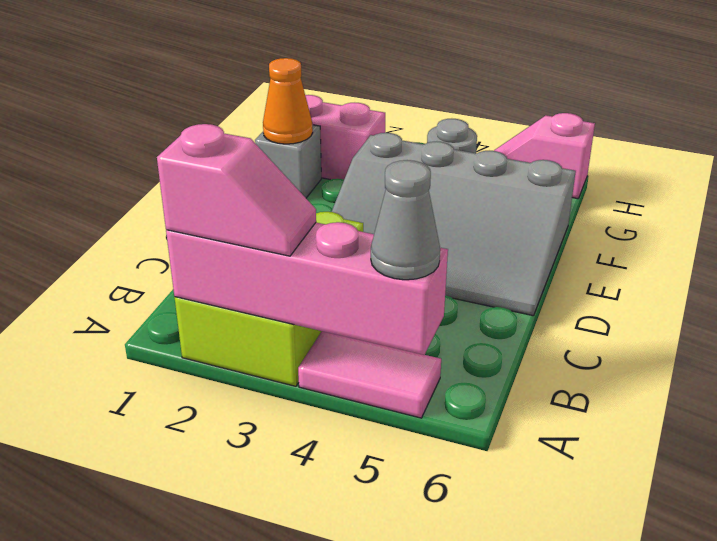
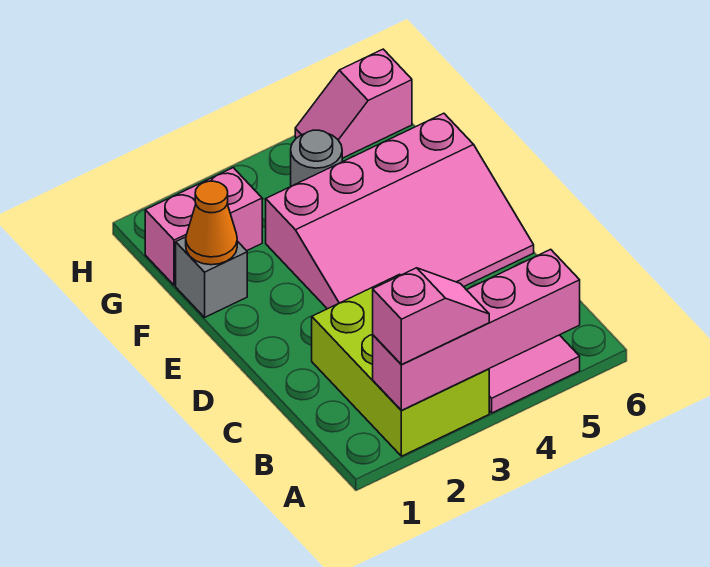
grey 1x1 cone [371,160,440,280] -> none
grey 3x4 slope [332,133,576,316] -> pink 3x4 slope [266,113,534,309]

